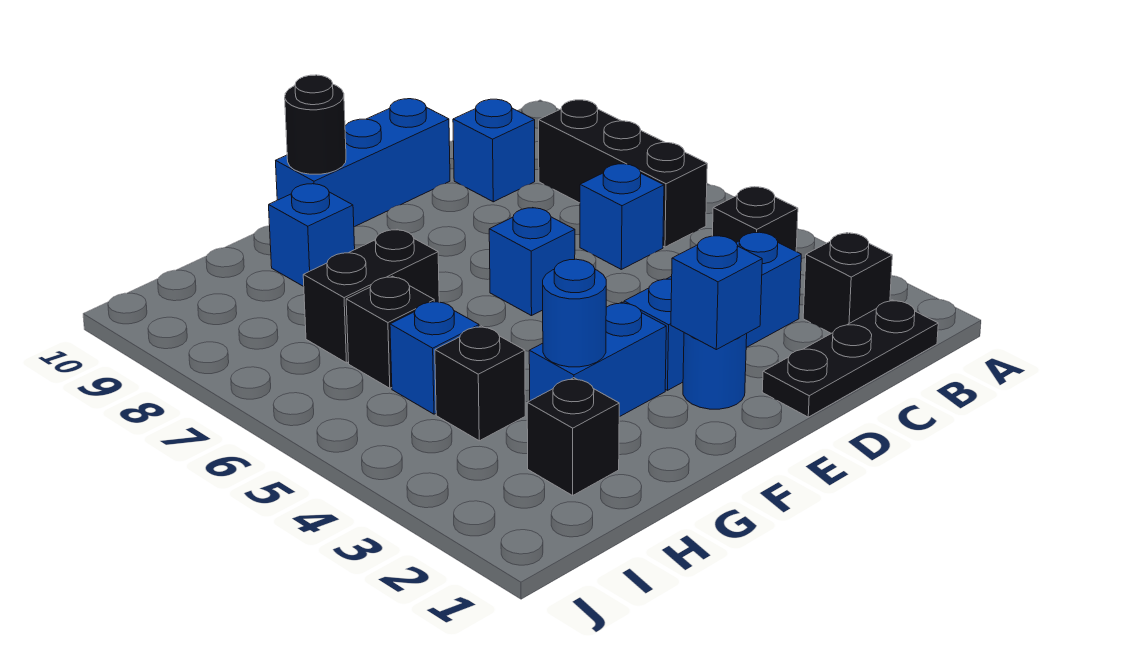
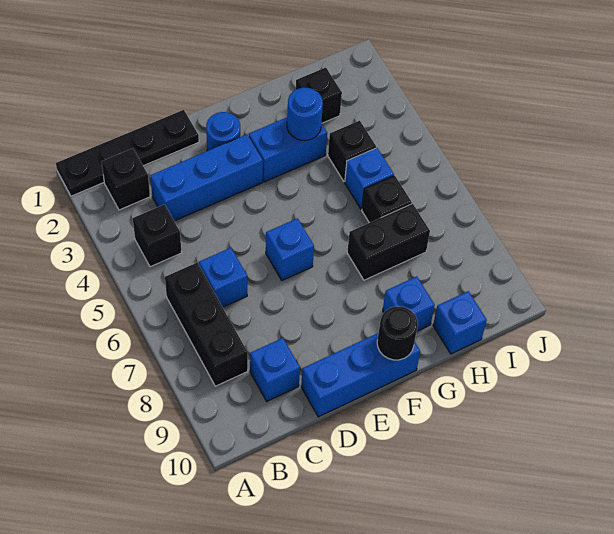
black 1x3 plate [762,300,938,417] -> black 1x4 plate [56,110,199,196]
blue 1x1 brick [671,235,762,350] -> blue 1x1 brick moved to [433,291,487,354]

